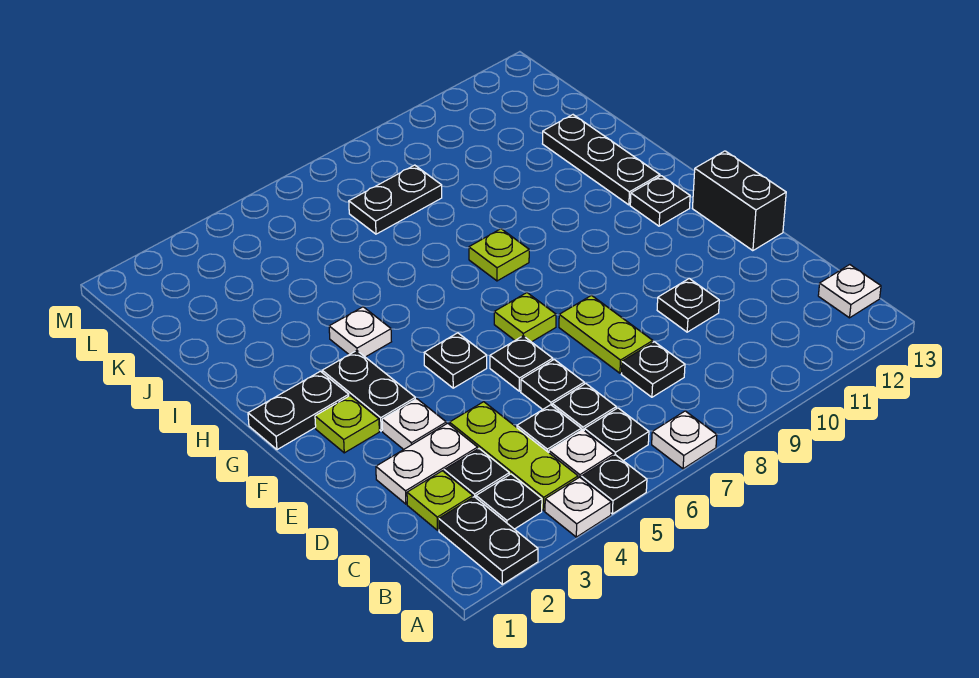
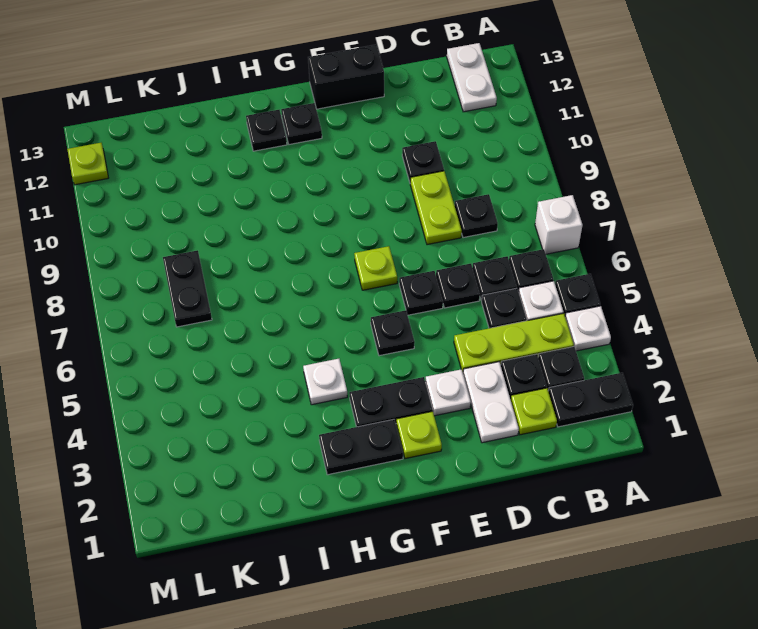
white 1x1 plate [652,411,717,469] -> white 1x1 brick [535,195,583,254]
white 1x1 plate [818,265,881,318] -> white 1x2 plate [447,43,497,112]
lime 1x2 plate [559,296,653,373] -> lime 1x2 plate turned to [410,171,462,245]
black 1x2 plate [248,371,349,450] -> black 1x2 plate turned to [319,419,403,475]
lime 1x1 plate [469,229,529,281] -> lime 1x1 plate moved to [67,143,108,185]
black 1x3 plate [543,115,660,205] -> black 1x1 plate [246,110,287,151]

